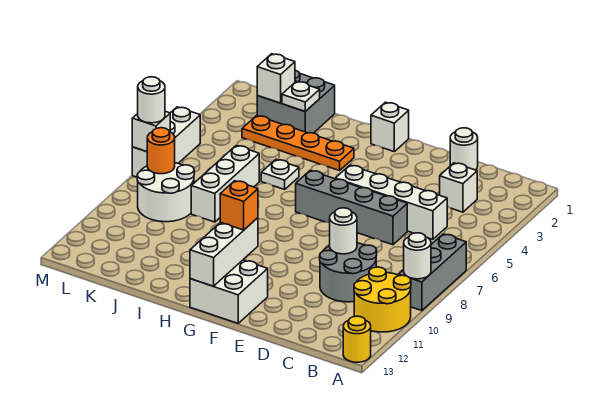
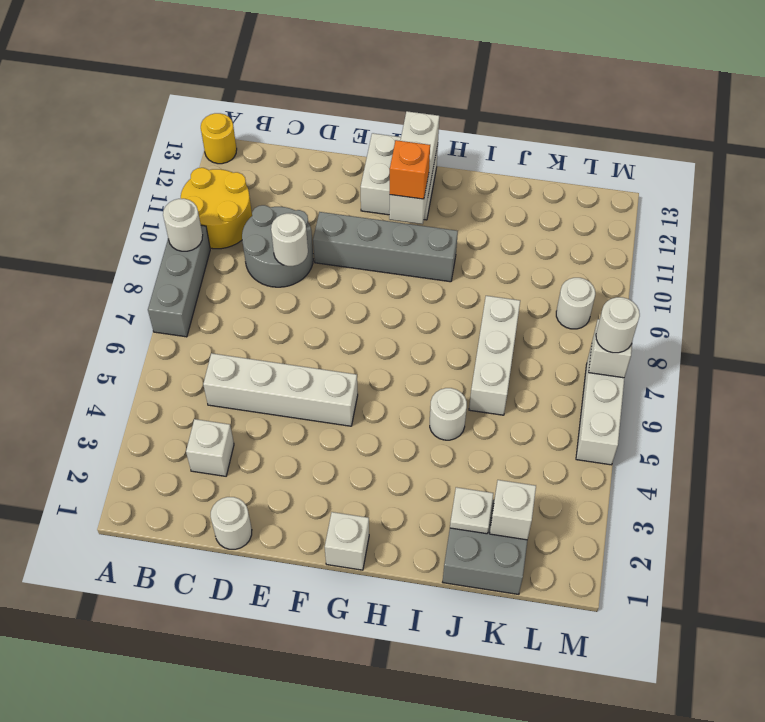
grey 1x4 brick [296,171,407,245] -> grey 1x4 brick moved to [313,212,458,282]
orange 1x4 plate [242,116,354,171] -> none
white 1x1 plate [261,160,299,189] -> white 1x1 round brick [430,388,467,440]
white 2x2 round brick [137,163,194,222] -> white 1x1 round brick [556,278,595,329]
orange 1x1 round brick [147,128,175,174] -> none

